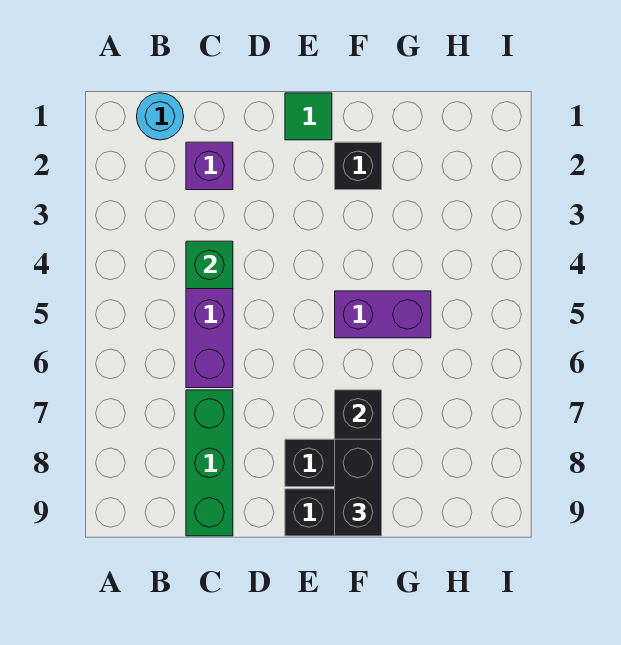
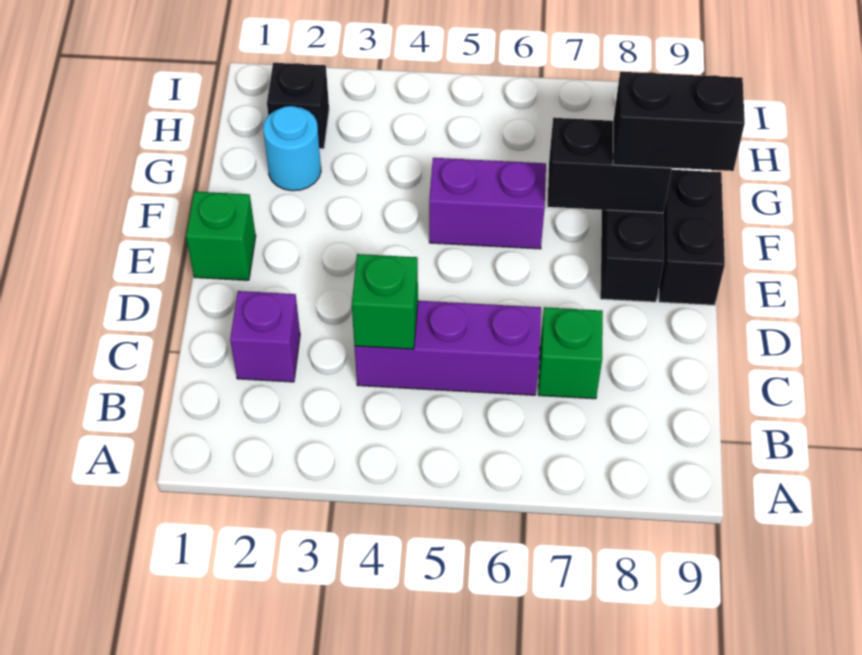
cyan 1x1 round brick [137,93,184,140] -> cyan 1x1 round brick moved to [263,106,321,191]
green 1x3 brick [186,390,233,536] -> green 1x1 brick [538,307,603,399]
green 1x1 tile [285,93,332,140] -> green 1x1 brick [186,191,256,280]
black 1x1 brick [335,142,382,190] -> black 1x1 brick moved to [267,63,329,149]
purple 1x2 brick [335,291,431,338] -> purple 1x2 brick turned to [429,158,546,249]

